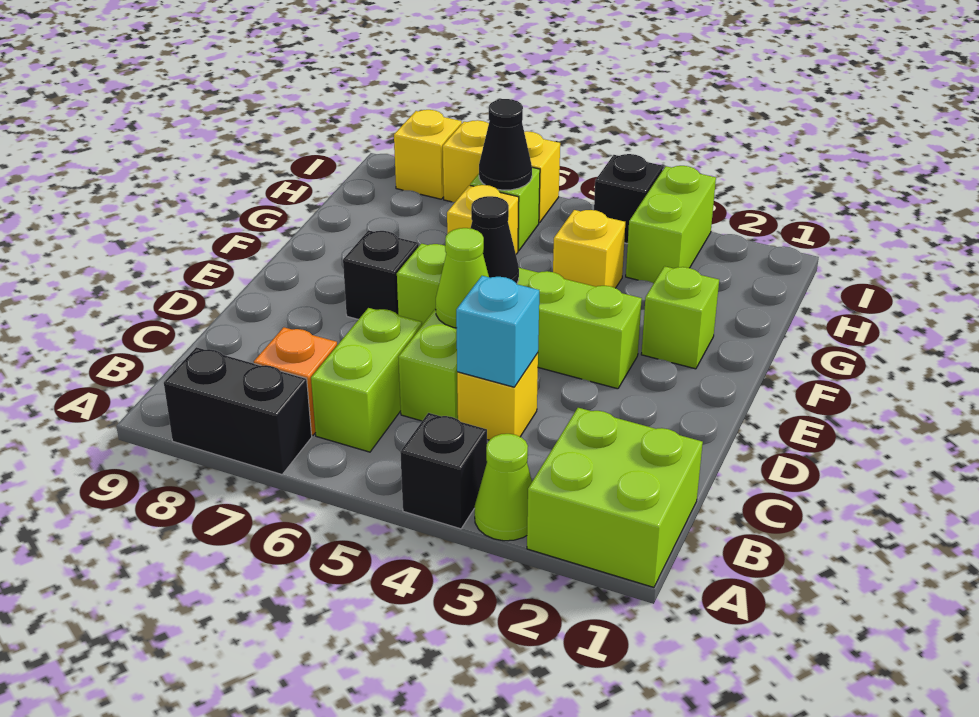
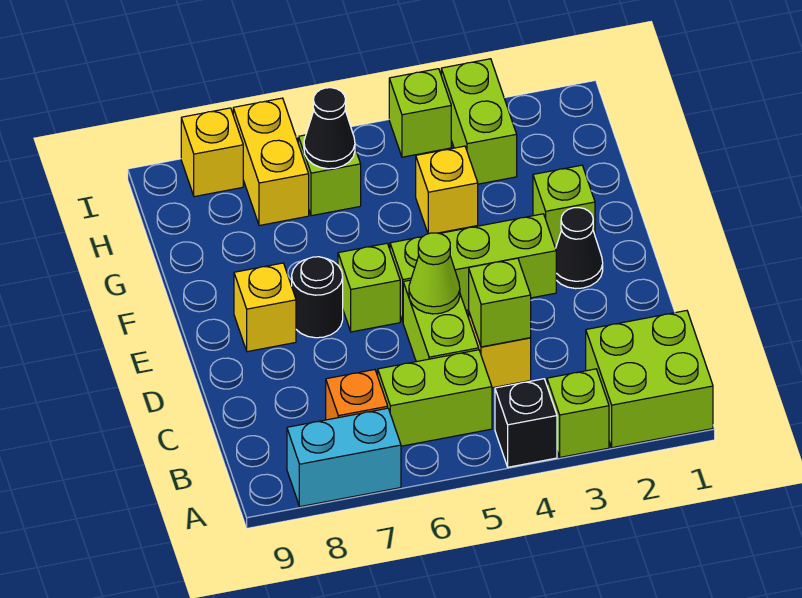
lime 1x1 cone [475,434,532,541] -> lime 1x1 brick [547,369,609,457]
black 1x2 brick [164,347,312,475] -> cyan 1x2 brick [287,408,401,507]
lime 1x2 brick [311,308,422,452] -> lime 1x2 brick turned to [378,350,492,446]
cyan 1x1 brick [456,276,539,387] -> lime 1x1 brick [469,258,531,347]
black 1x1 cone [470,196,519,284] -> black 1x1 cone moved to [556,208,603,289]
black 1x1 brick [343,230,419,320] -> black 1x1 round brick [292,257,343,338]
yellow 1x1 brick [447,185,519,254] -> yellow 1x1 brick moved to [234,263,296,352]
black 1x1 brick [594,154,663,244] -> lime 1x1 brick [389,69,451,157]
yellow 1x2 brick [443,120,560,223] -> yellow 1x2 brick turned to [233,98,309,226]

